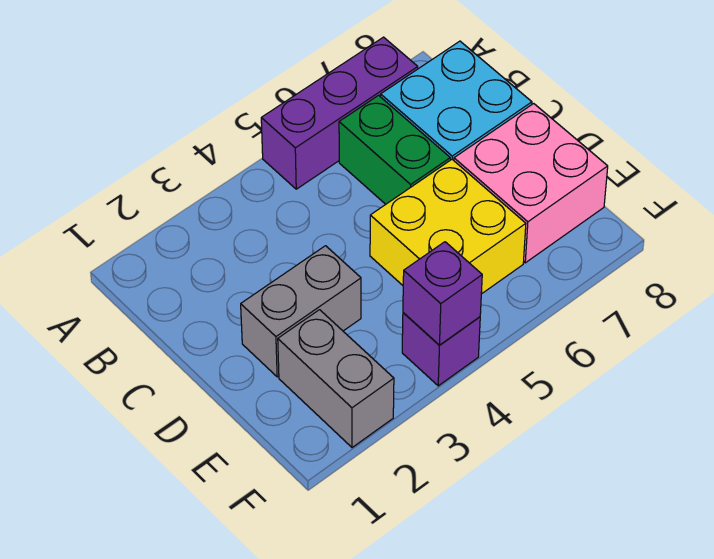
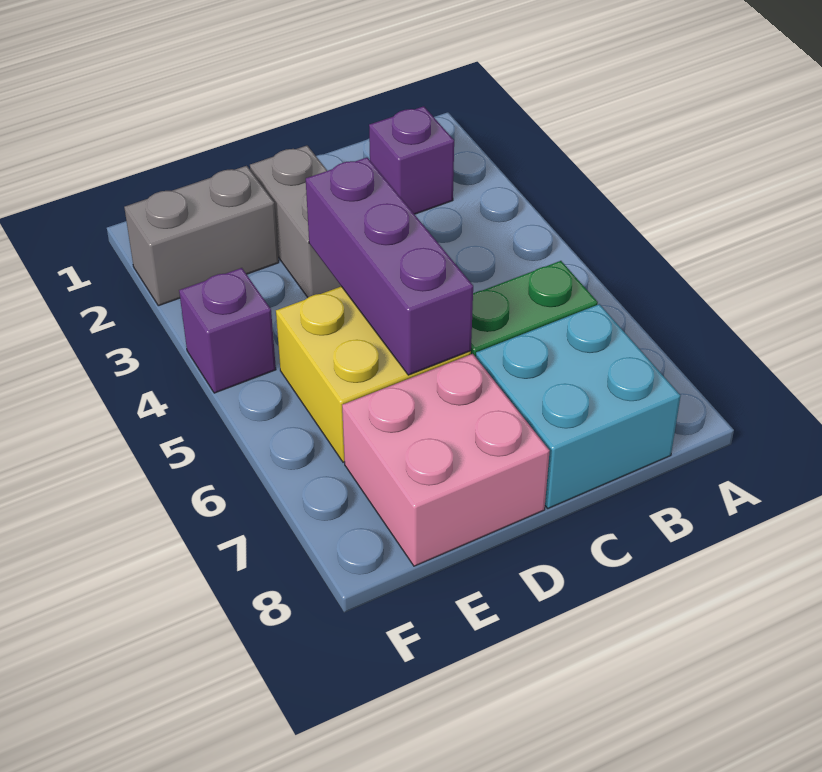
purple 1x3 brick [261,37,418,189] -> purple 1x3 brick moved to [306,158,473,375]
purple 1x1 brick [403,242,482,345] -> purple 1x1 brick moved to [369,106,454,214]

